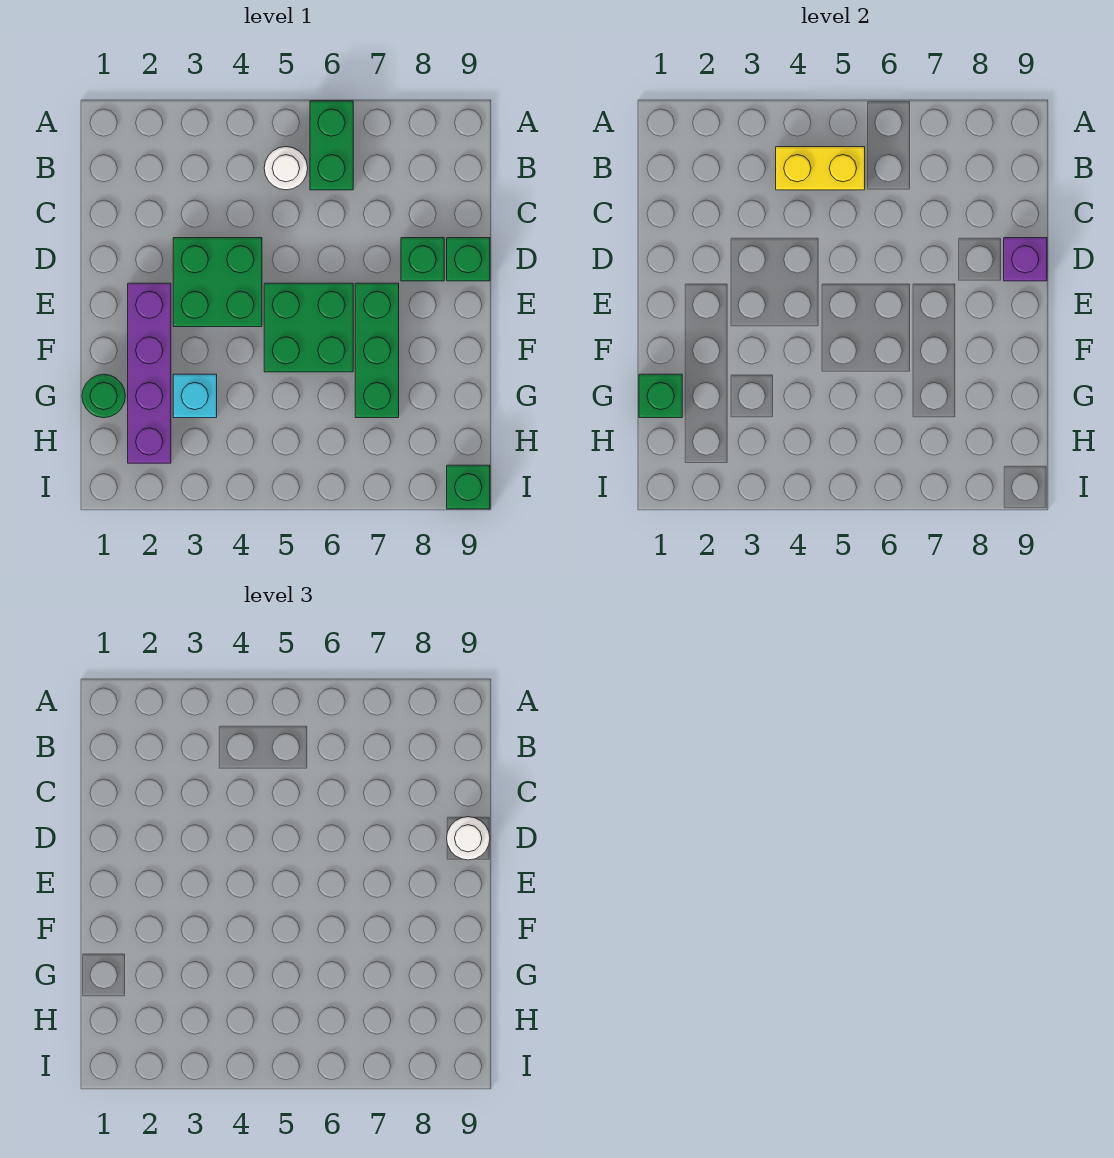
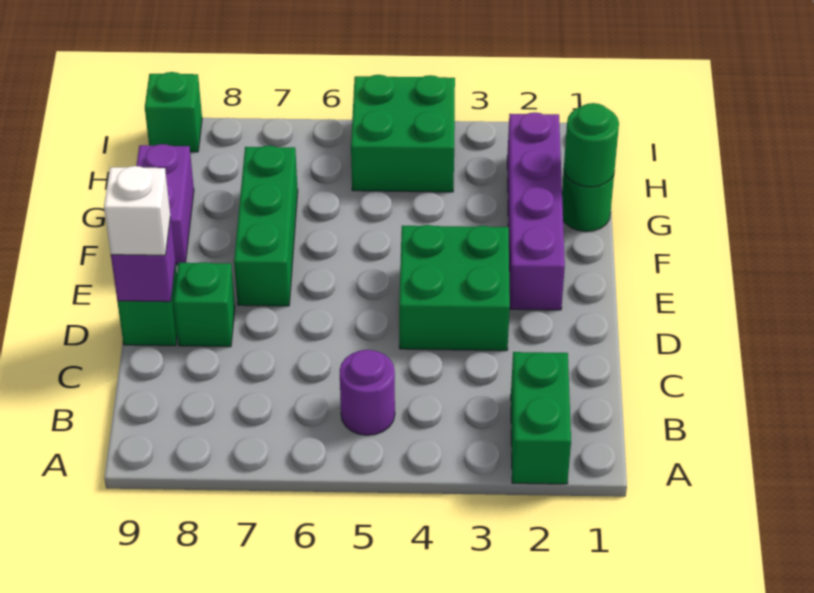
green 1x2 brick [310,101,353,190] -> green 1x2 brick moved to [511,352,571,484]
yellow 1x2 brick [776,147,865,190] -> none
white 1x1 round brick [264,147,308,190] -> purple 1x1 round brick [340,350,395,435]
white 1x1 round brick [447,817,490,860] -> white 1x1 brick [104,166,170,255]
green 2x2 brick [264,283,353,372] -> green 2x2 brick moved to [351,75,455,192]
none -> purple 1x2 brick [136,144,194,265]
green 1x1 brick [639,374,682,418] -> green 1x1 round brick [564,103,619,187]
cyan 1x1 brick [173,374,217,418] -> none

